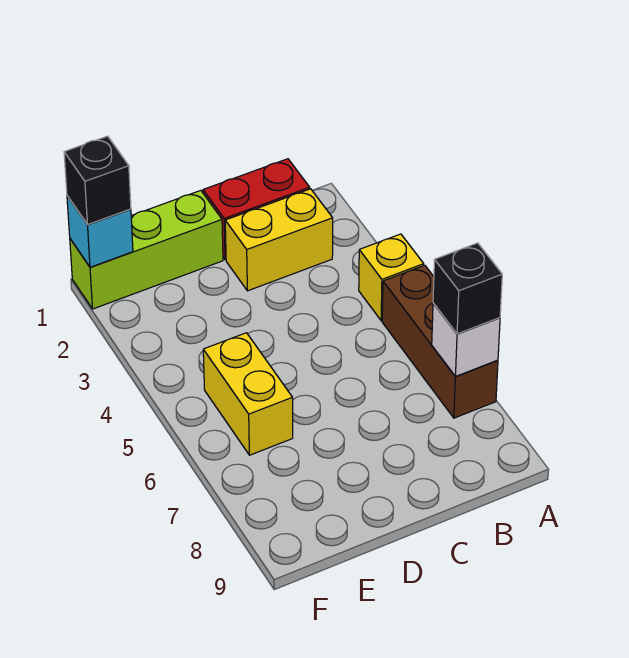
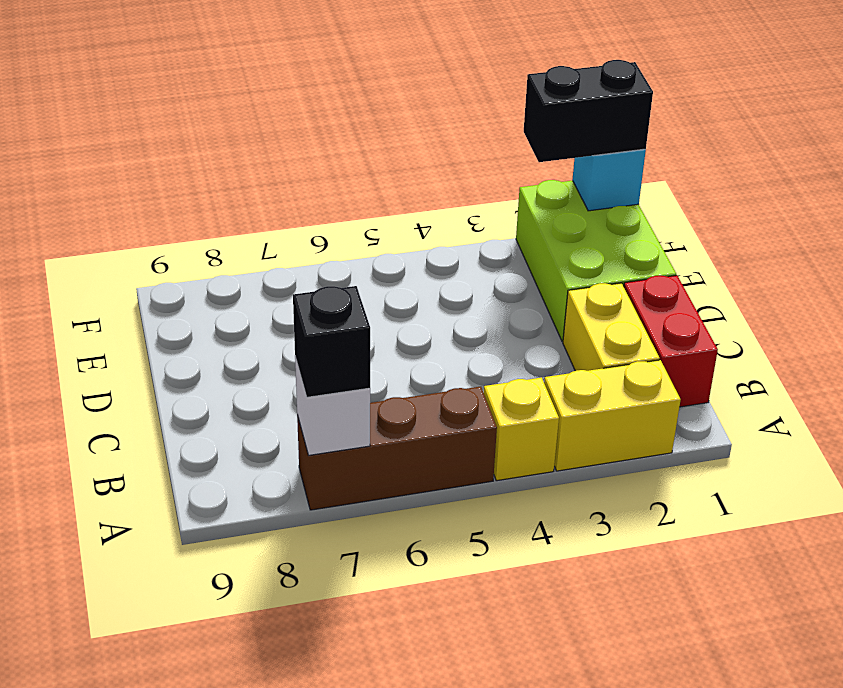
lime 1x3 brick [70,190,223,309] -> lime 2x3 brick [516,180,676,341]
yellow 1x2 brick [203,333,293,455] -> yellow 1x2 brick moved to [544,360,681,471]
black 1x1 brick [64,136,131,225] -> black 1x2 brick [524,60,653,162]

